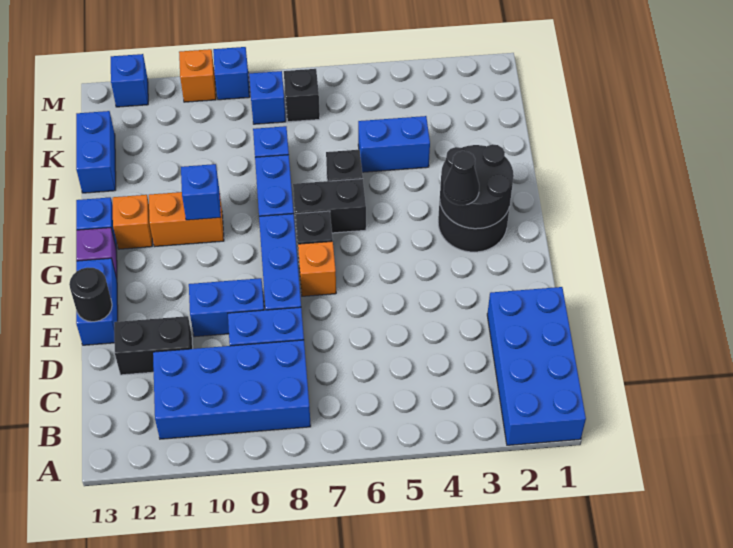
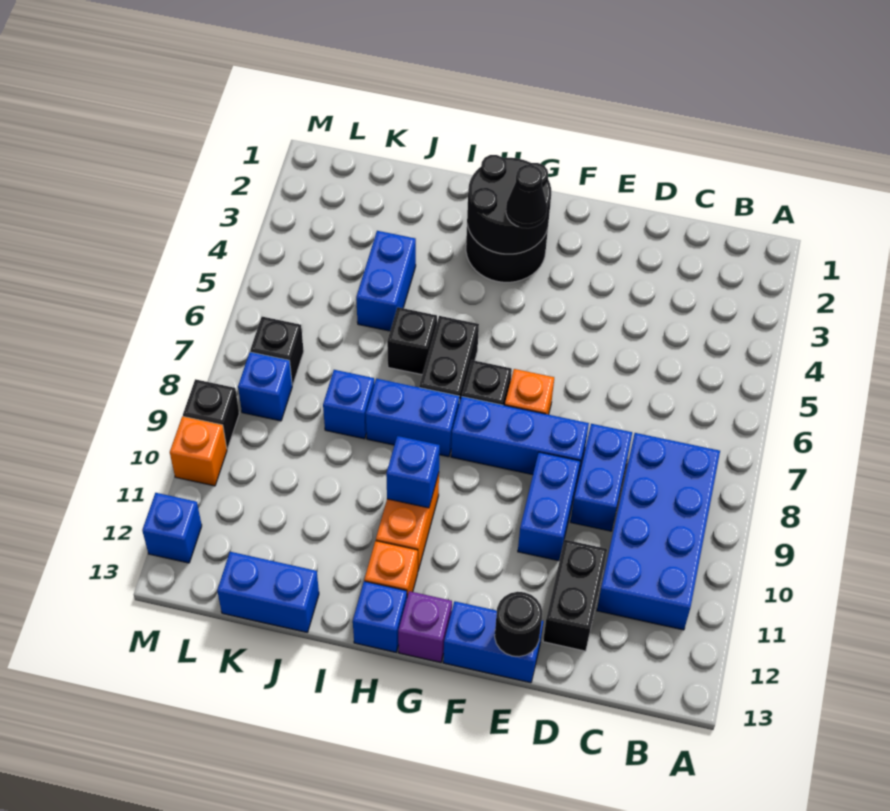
blue 2x4 brick [487,287,586,445] -> none
blue 1x1 brick [213,47,250,100] -> black 1x1 brick [183,379,239,449]

